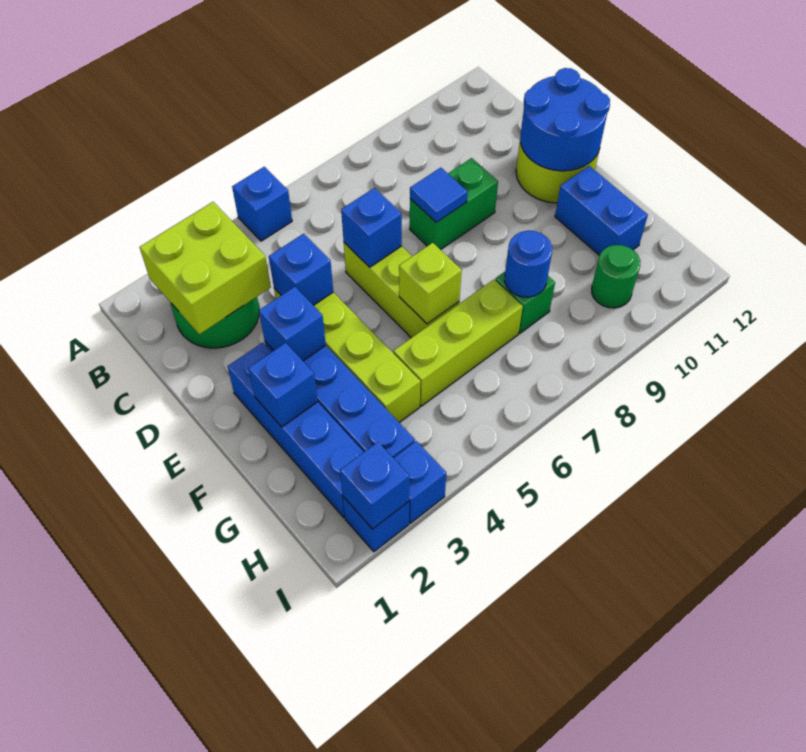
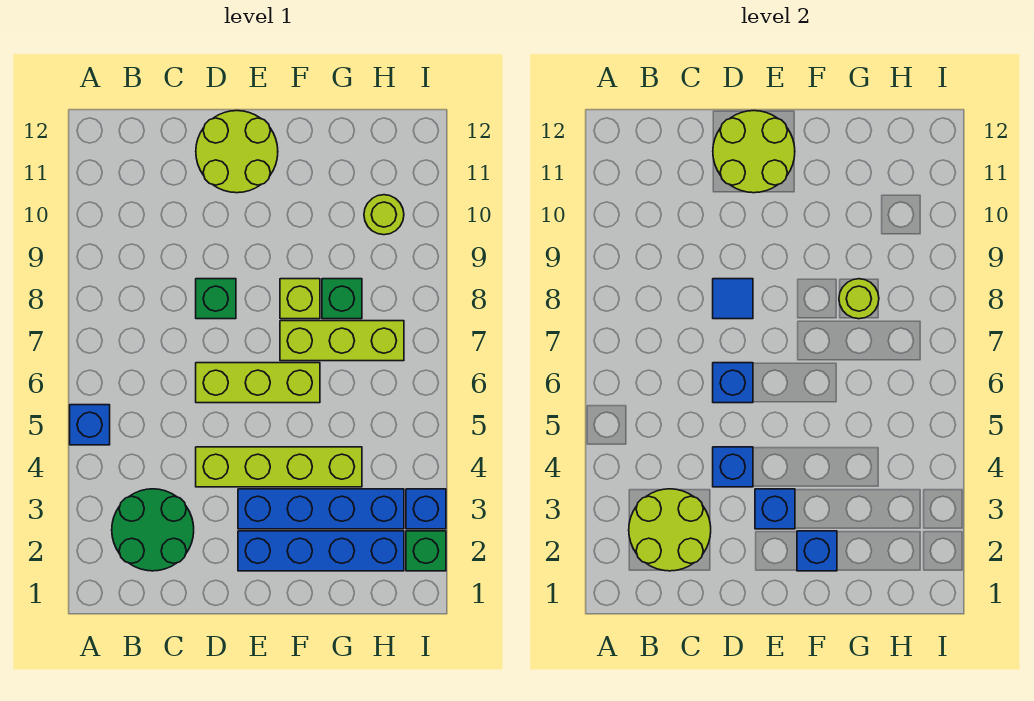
lime 2x2 brick [140,202,271,334] -> lime 2x2 round brick [629,489,711,571]
green 1x2 brick [410,158,498,250] -> green 1x1 brick [196,279,236,319]
blue 2x2 round brick [520,68,610,171] -> lime 2x2 round brick [713,111,795,193]
lime 1x1 brick [399,243,462,324] -> lime 1x1 brick moved to [280,279,320,319]
blue 1x2 brick [555,166,648,256] -> none
lime 1x3 brick [394,280,523,406] -> lime 1x3 brick turned to [280,321,404,361]
blue 1x1 round brick [505,231,552,297] -> lime 1x1 round brick [839,279,879,319]
green 1x1 round brick [592,245,640,308] -> lime 1x1 round brick [364,195,404,235]
blue 1x1 brick [343,497,409,552] -> green 1x1 brick [406,531,446,571]
blue 1x1 brick [340,442,409,529] -> none

